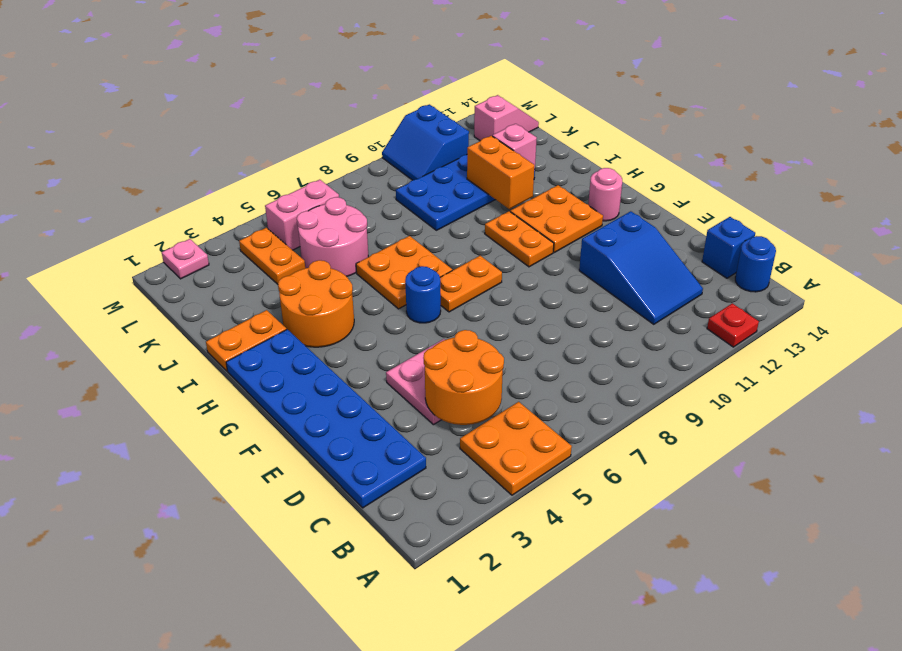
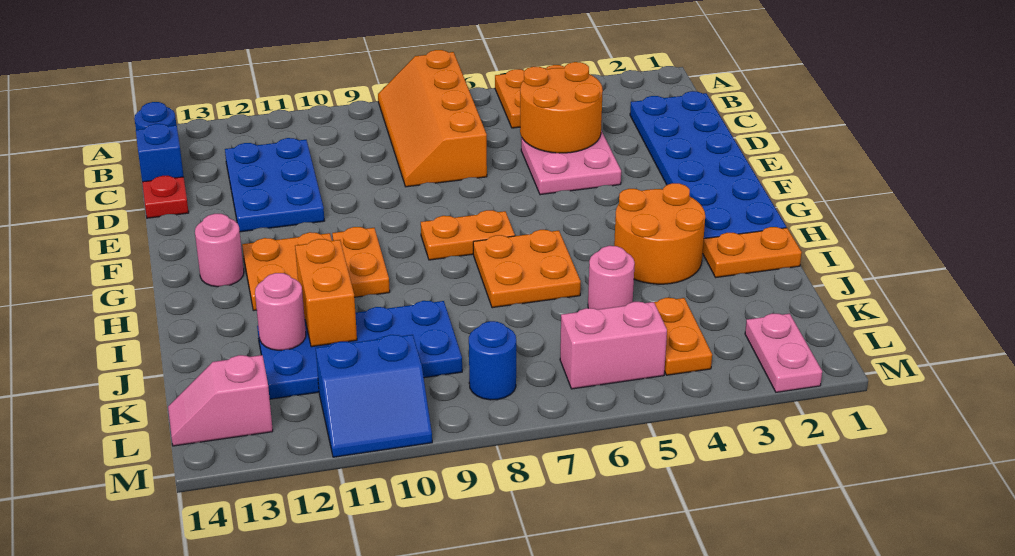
none -> orange 2x4 slope [378,50,487,187]
red 1x1 plate [707,303,759,347] -> red 1x1 plate moved to [142,176,189,218]
blue 2x3 slope [579,211,703,324] -> blue 2x3 plate [225,138,324,232]
blue 1x1 round brick [405,266,441,323] -> blue 1x1 round brick moved to [469,321,516,400]
pink 2x2 round brick [297,197,368,277] -> pink 1x1 round brick [588,246,635,310]
pink 1x1 brick [492,124,537,169] -> pink 1x1 round brick [255,273,306,350]
blue 2x2 slope [382,104,469,180] -> blue 2x2 slope turned to [316,335,432,457]
pink 1x1 plate [162,239,209,279] -> pink 1x2 plate [745,314,822,392]

